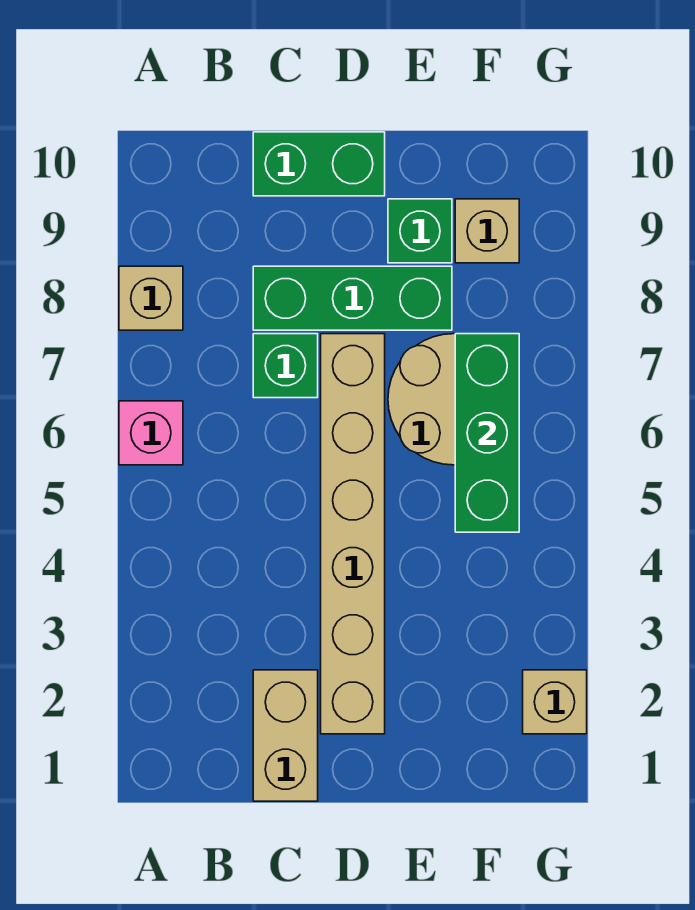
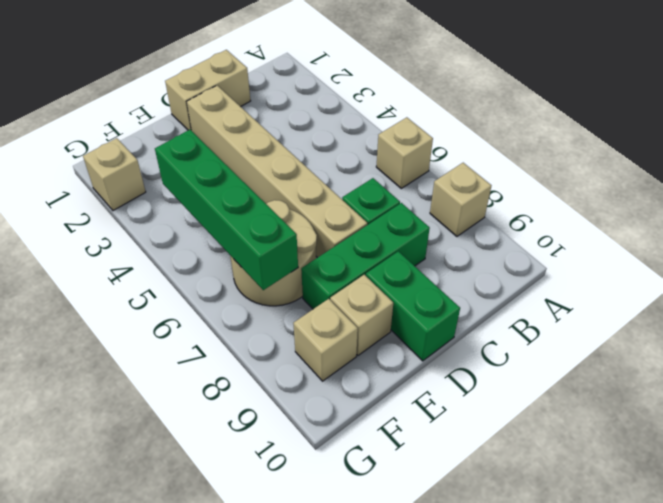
pink 1x1 brick [119,401,183,465] -> tan 1x1 brick [376,117,433,188]
tan 1x2 brick [253,670,318,801] -> tan 1x2 brick turned to [165,50,251,131]
green 1x2 brick [253,132,385,196] -> green 1x2 brick turned to [366,251,460,361]
green 1x1 brick [388,199,452,263] -> tan 1x1 brick [330,275,393,355]
green 1x3 brick [455,334,519,532] -> green 1x4 brick [155,130,298,290]

